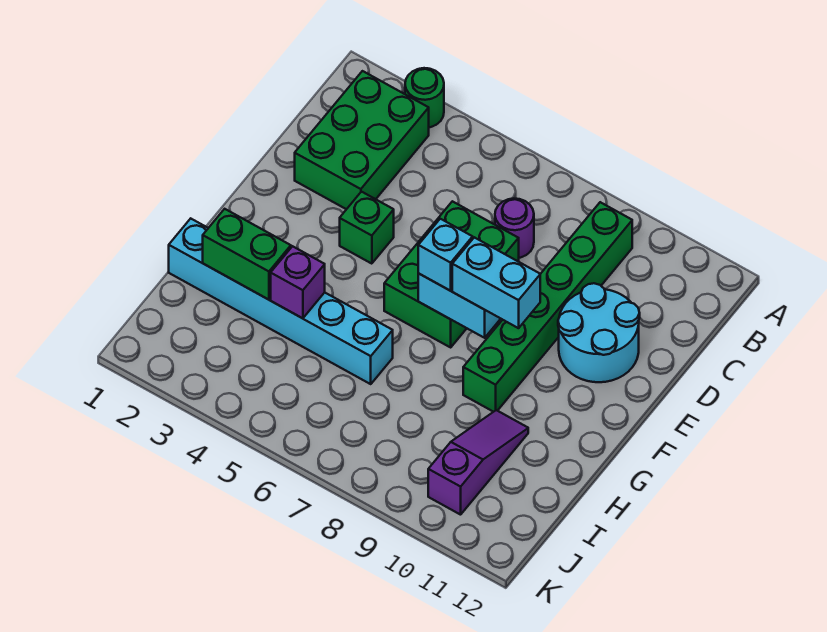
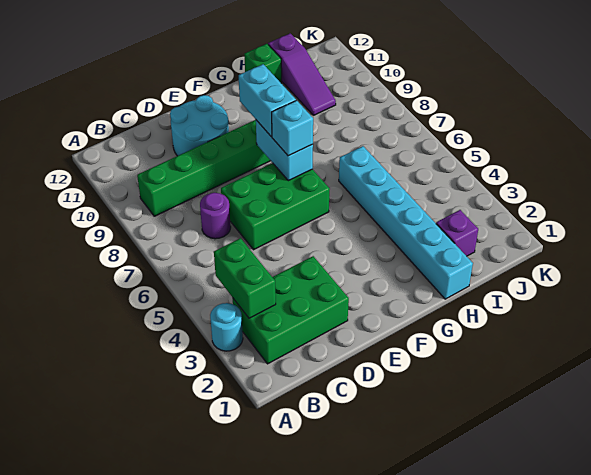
green 1x1 round brick [405,68,444,127] -> cyan 1x1 round brick [210,303,243,351]
green 1x1 brick [340,192,394,264] -> green 1x1 brick moved to [244,44,282,83]
green 1x2 brick [203,209,291,300] -> green 1x2 brick moved to [214,238,276,318]
purple 1x1 brick [271,246,325,318] -> purple 1x1 brick moved to [436,210,478,256]
purple 1x3 slope [428,410,528,515] -> purple 1x3 slope turned to [268,33,336,115]

